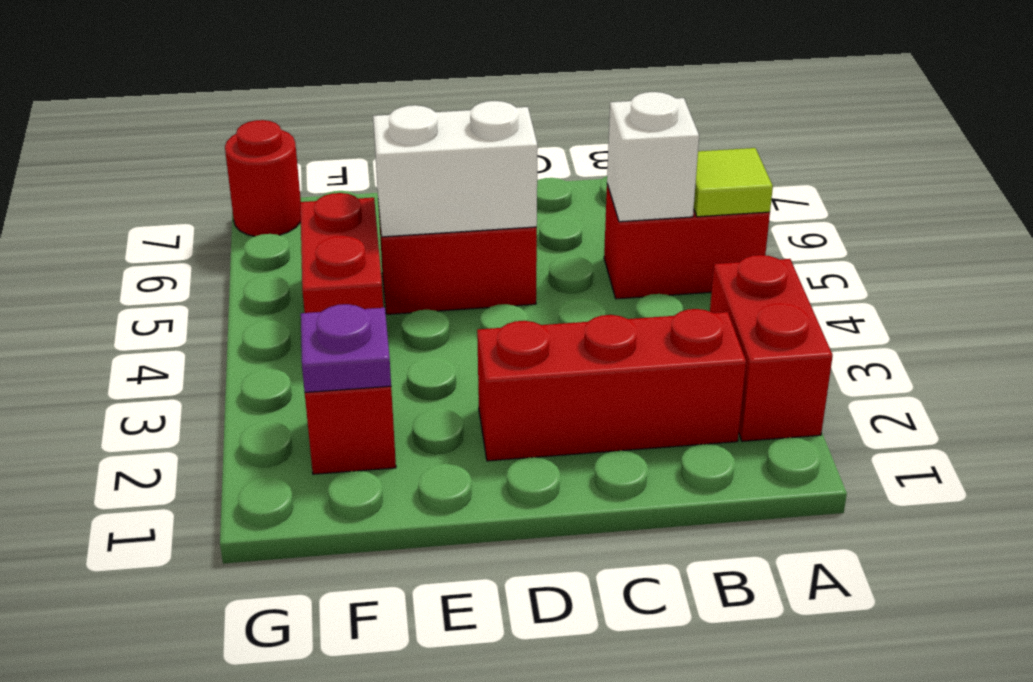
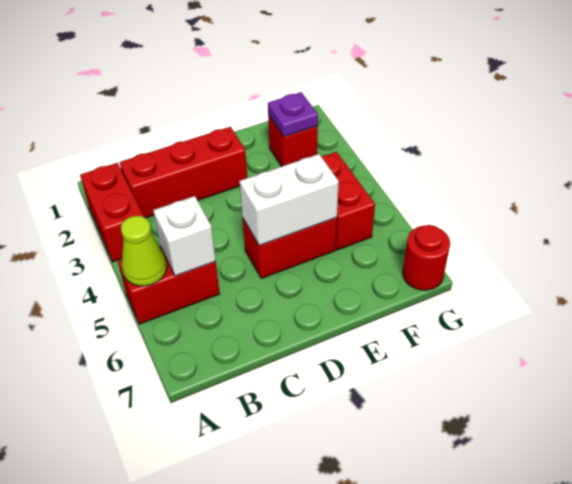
lime 1x1 tile [694,148,773,217] -> lime 1x1 cone [121,216,167,286]

